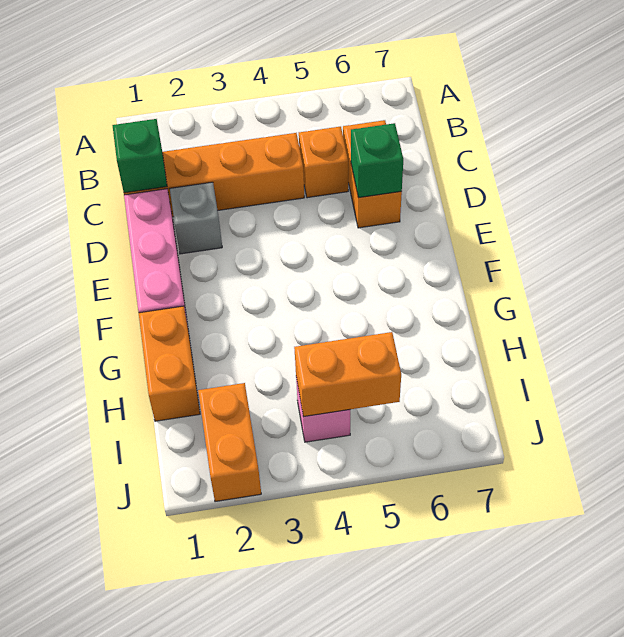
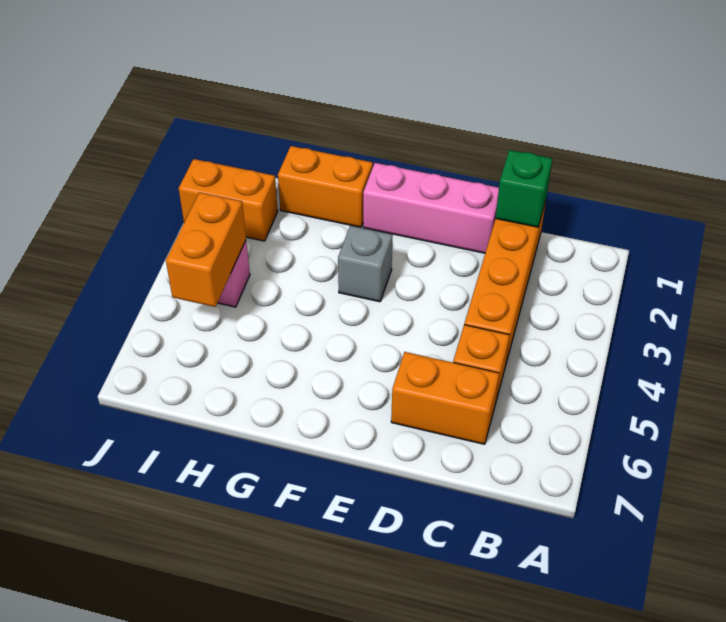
grey 1x1 brick [170,182,222,254] -> grey 1x1 brick moved to [338,226,393,302]
green 1x1 brick [351,123,403,198] -> none

